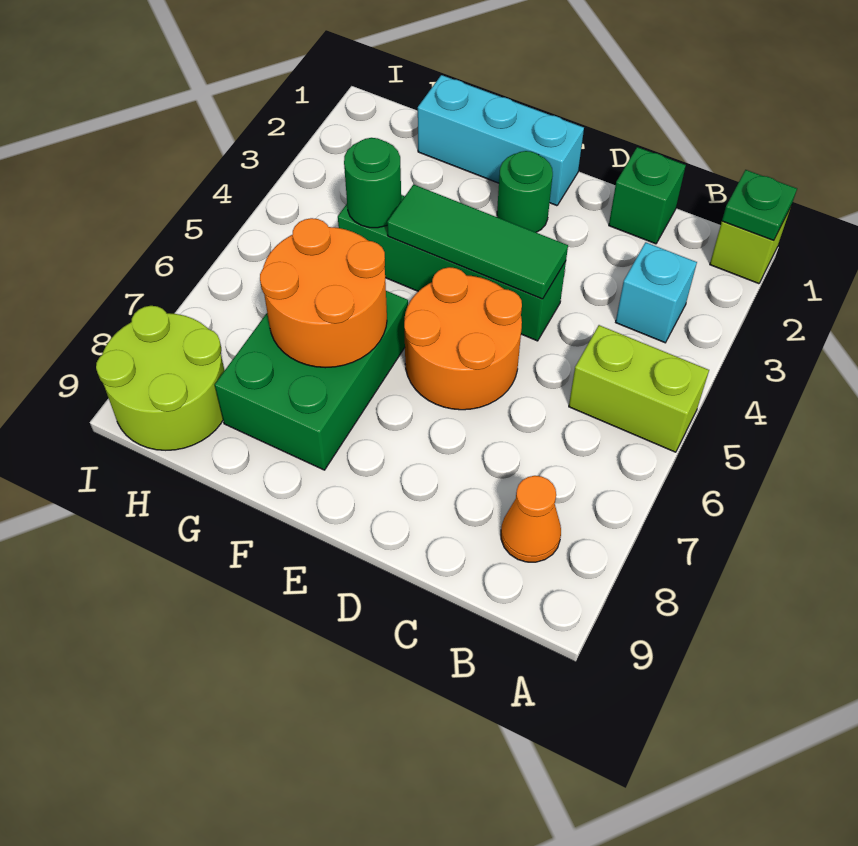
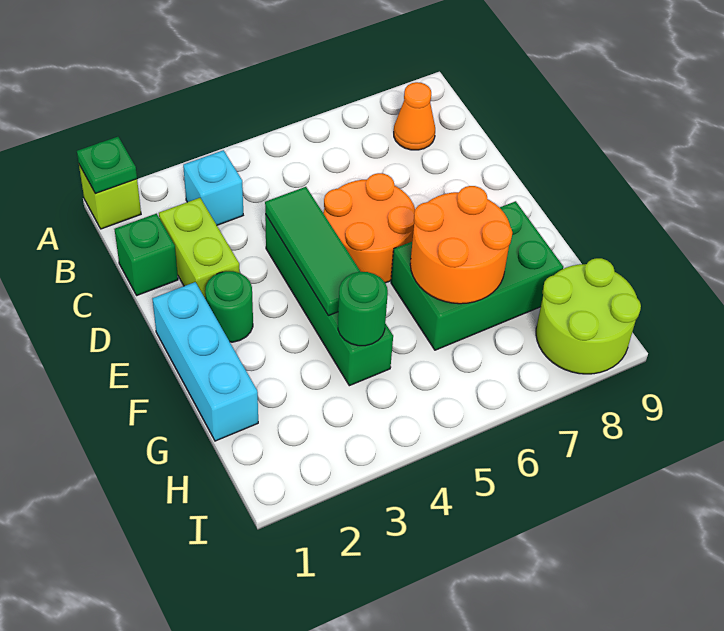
lime 1x2 brick [569,325,709,452] -> lime 1x2 brick moved to [159,198,240,299]

